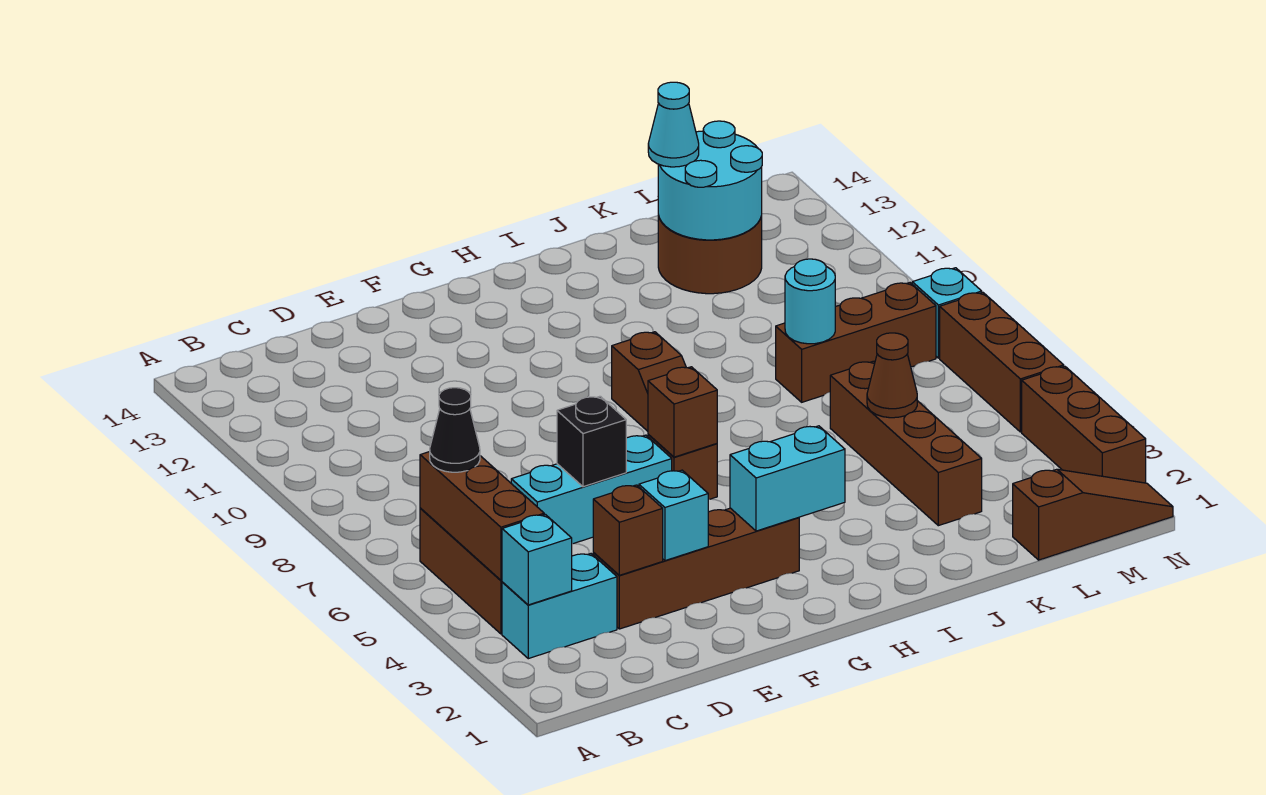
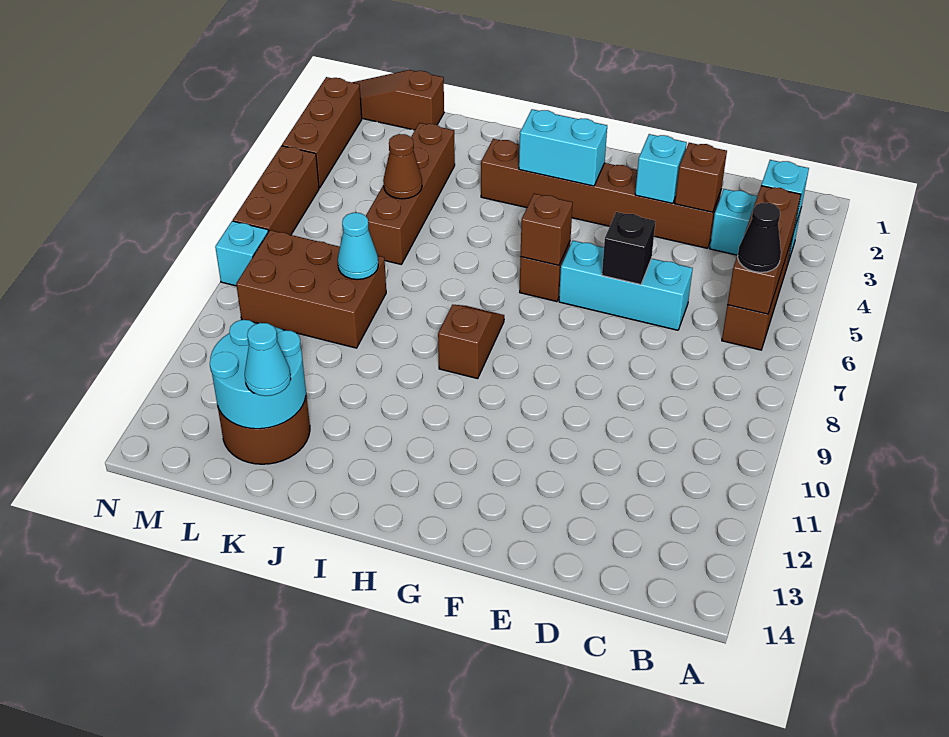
brown 1x4 brick [593,508,799,629] -> brown 1x6 brick [481,139,721,248]
brown 1x3 brick [776,283,936,402] -> brown 2x3 brick [236,230,386,348]
cyan 1x1 round brick [785,259,835,344] -> cyan 1x1 cone [338,213,378,279]

